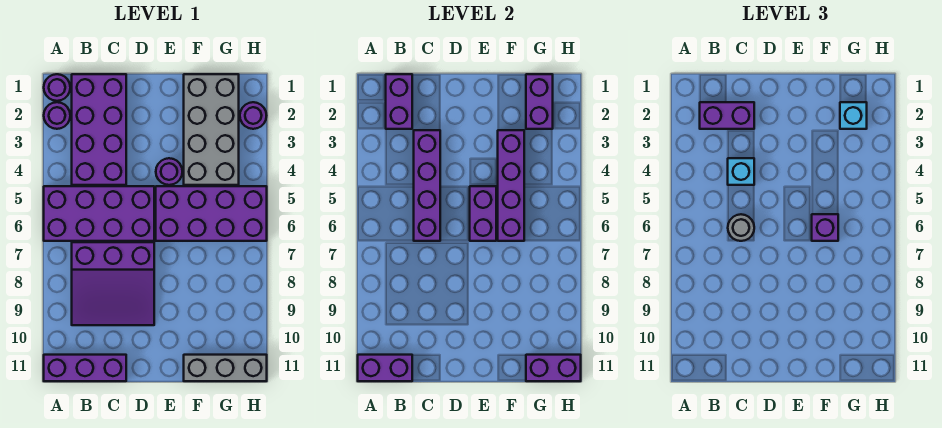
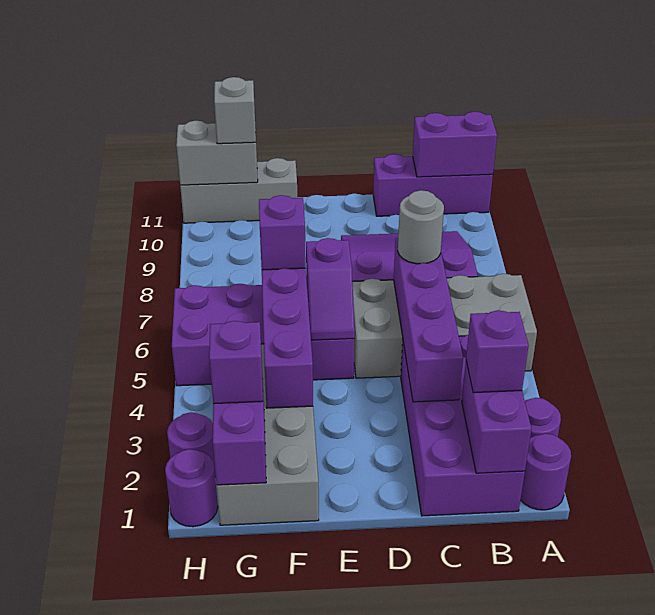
purple 2x4 brick [44,186,154,241] -> grey 2x4 brick [352,274,537,378]
purple 1x2 brick [700,102,754,129] -> purple 1x1 brick [466,310,529,393]
cyan 1x1 brick [728,158,754,185] -> none
purple 1x1 round brick [156,158,182,185] -> purple 1x1 round brick moved to [165,449,218,527]
purple 1x2 brick [470,186,496,241] -> purple 1x2 slope [306,238,355,340]
cyan 1x1 brick [840,102,867,129] -> purple 1x1 brick [209,321,263,404]
purple 1x2 brick [526,355,581,381] -> grey 1x2 brick [176,121,258,185]
none -> grey 1x1 brick [214,77,256,144]

